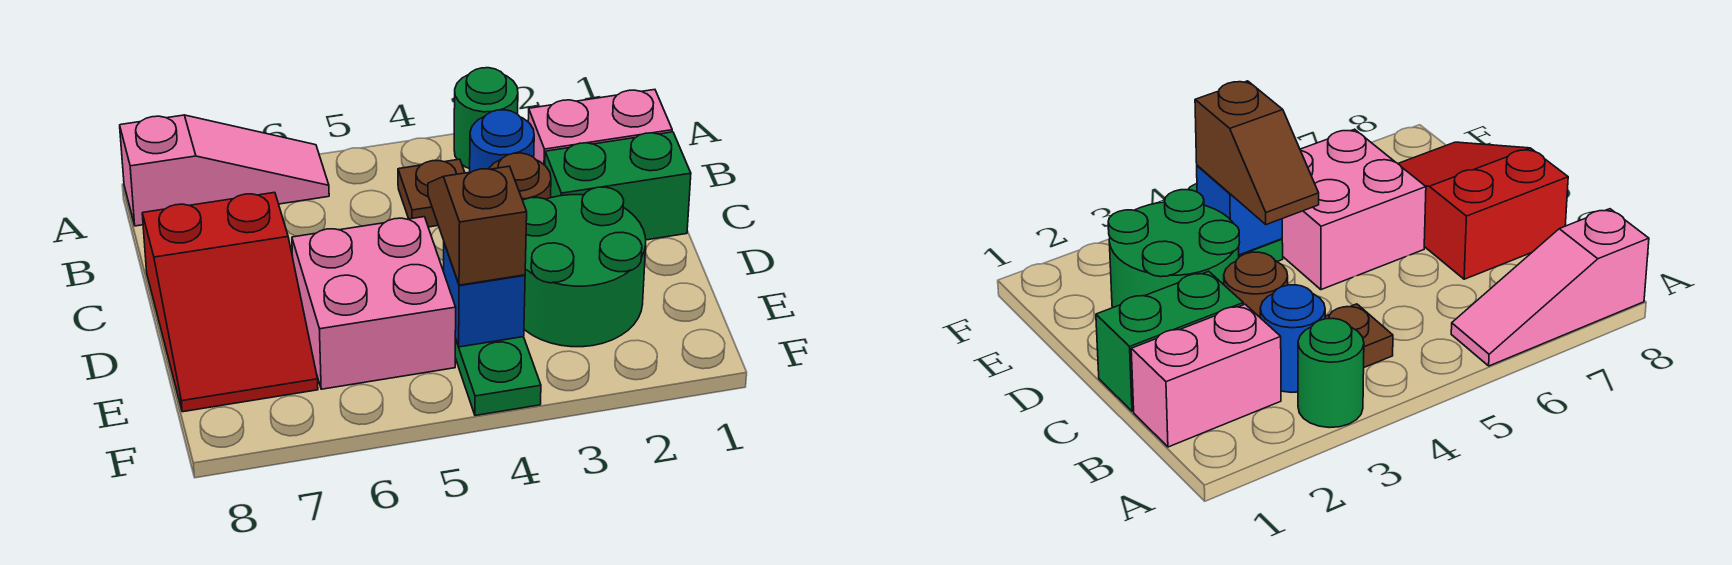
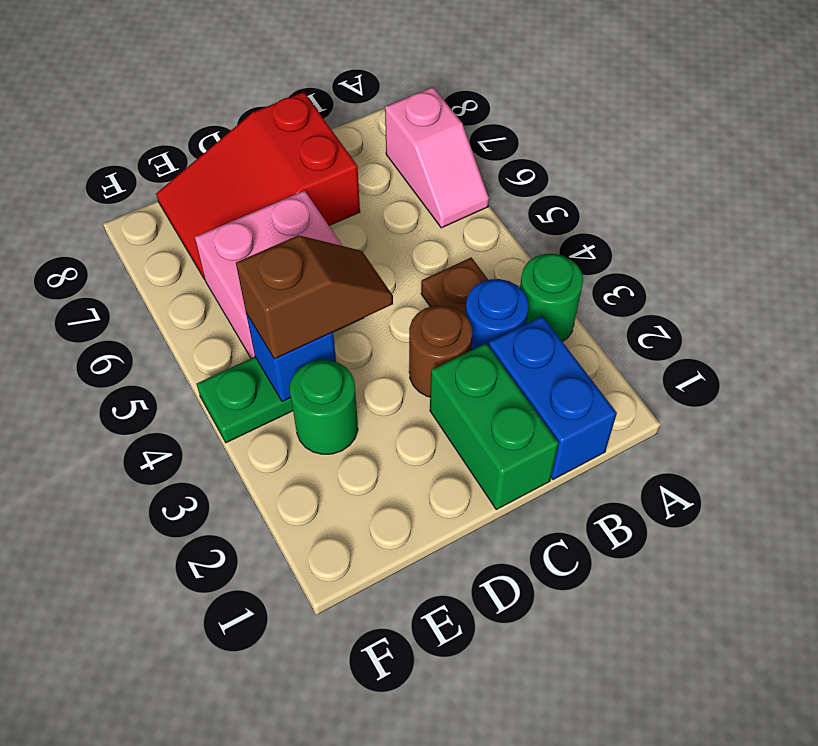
pink 1x3 slope [120,115,329,226] -> pink 1x2 slope [385,87,489,228]
pink 1x2 brick [528,90,672,165] -> blue 1x2 brick [489,316,617,480]
green 2x2 round brick [523,187,646,347] -> green 1x1 round brick [290,360,358,454]

